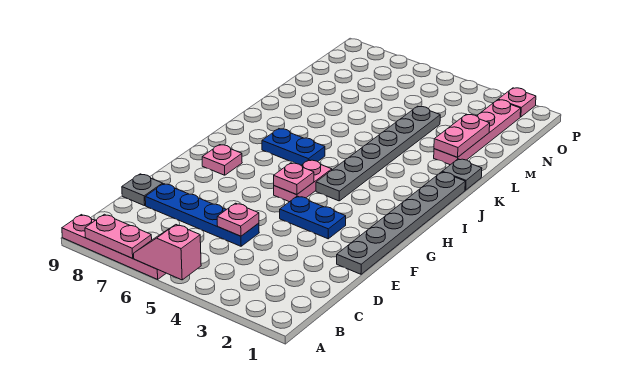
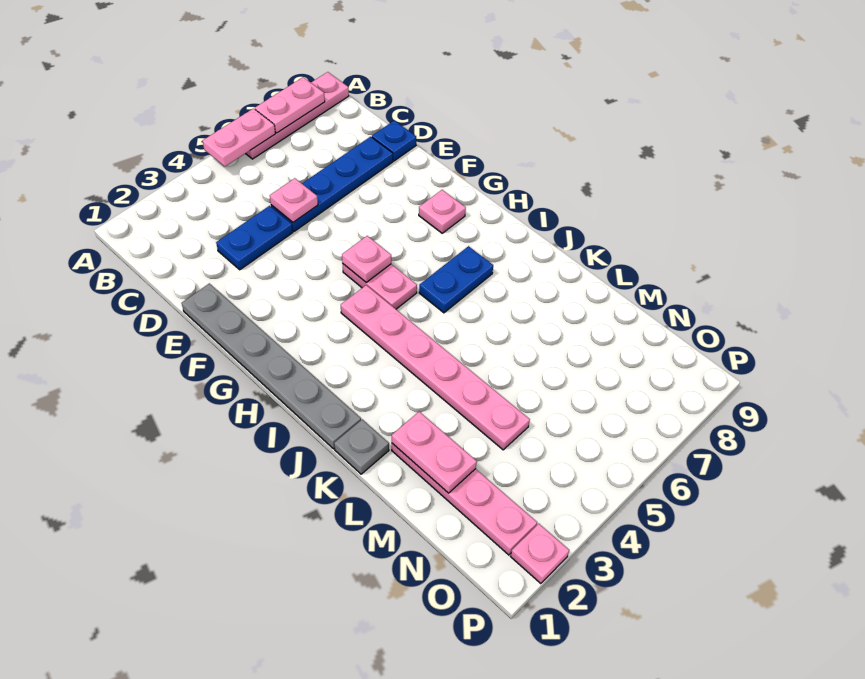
pink 1x2 slope [134,225,201,280] -> pink 1x2 plate [203,109,275,166]
grey 1x1 plate [122,174,163,206] -> blue 1x1 plate [372,120,416,161]
blue 1x2 plate [280,196,346,239] -> blue 1x2 plate moved to [216,206,293,270]
grey 1x6 plate [316,106,440,201] -> pink 1x6 plate [341,285,530,450]

